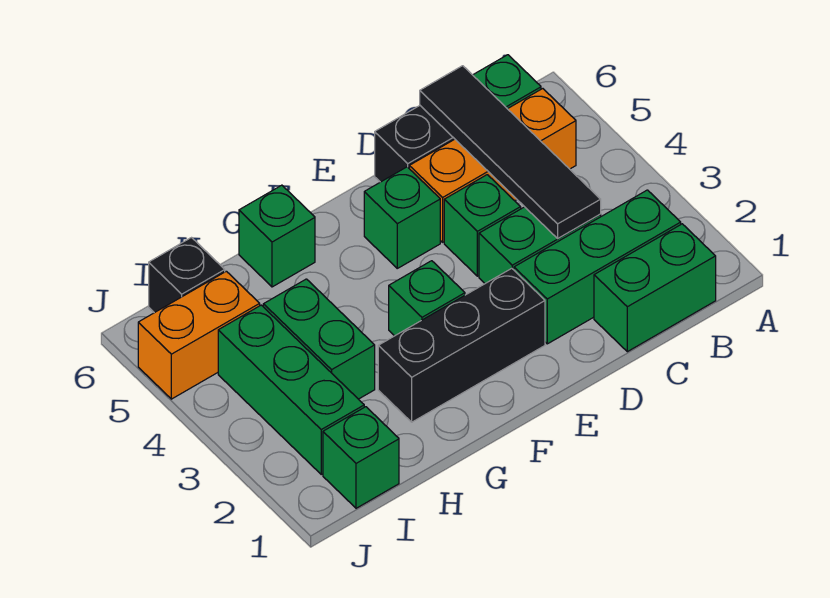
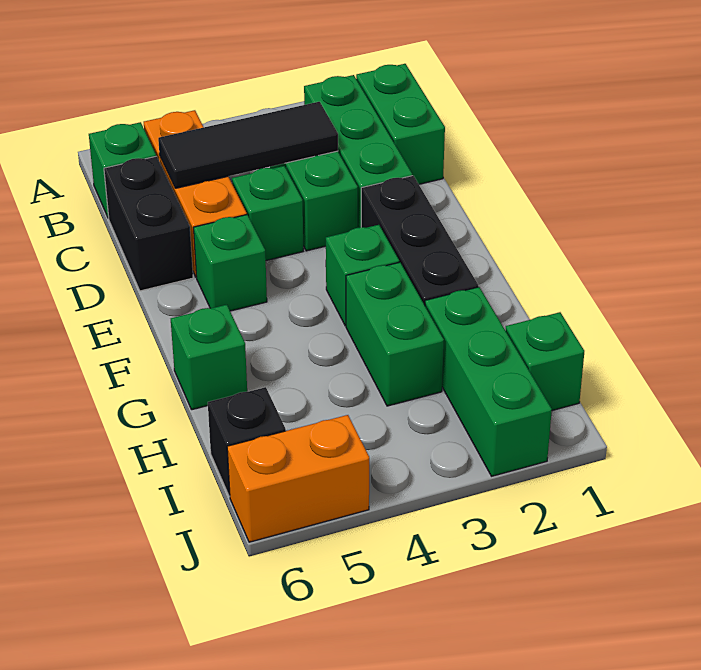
black 1x4 tile [420,66,601,238] -> black 1x3 tile [158,102,338,188]
green 1x2 brick [263,279,375,399] -> green 1x2 brick turned to [346,262,444,406]
green 1x3 brick [218,305,364,474] -> green 1x3 brick turned to [425,287,552,476]
orange 1x2 brick [138,271,260,399] -> orange 1x2 brick turned to [227,415,369,542]

